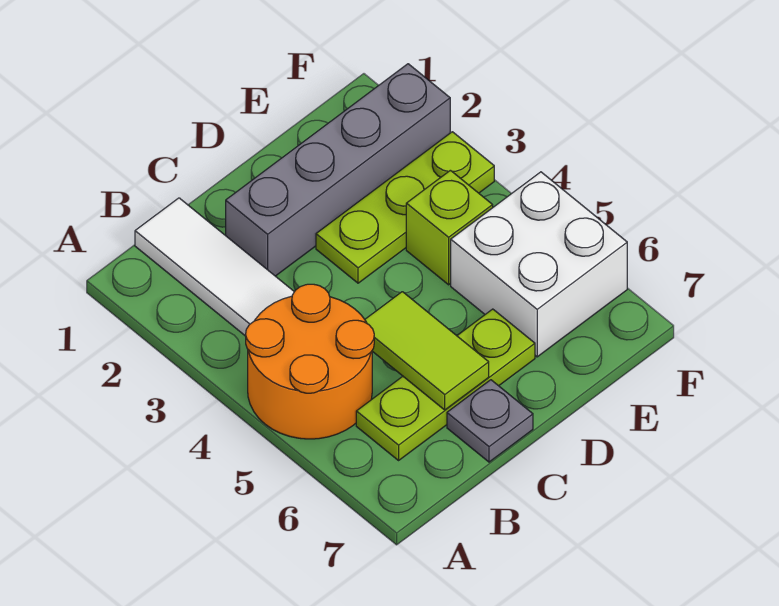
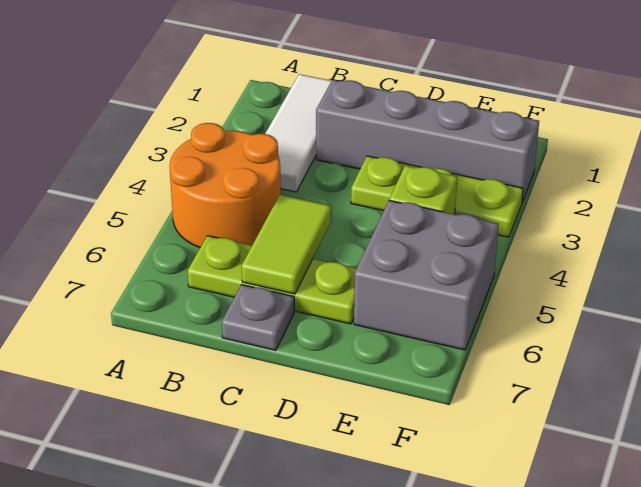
white 2x2 brick [451,172,627,357] -> grey 2x2 brick [354,201,499,350]

